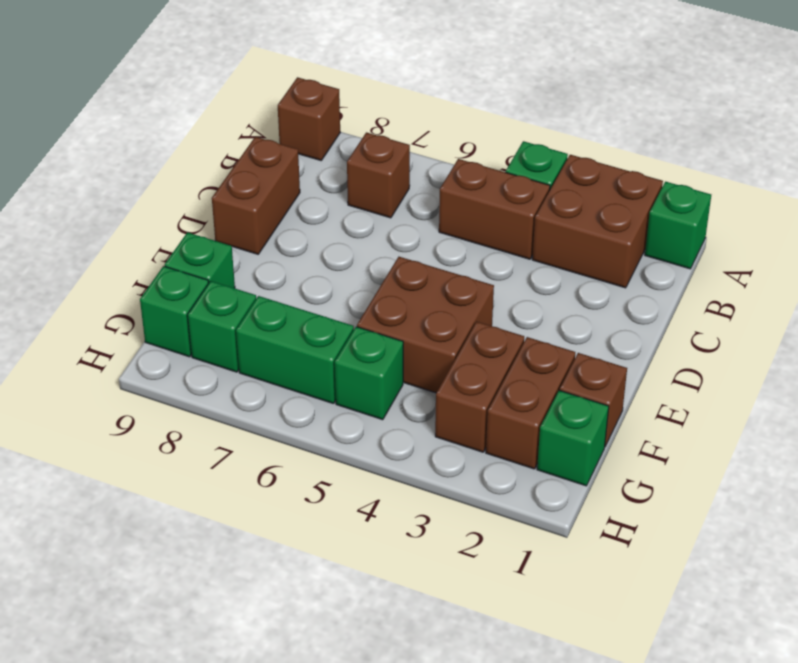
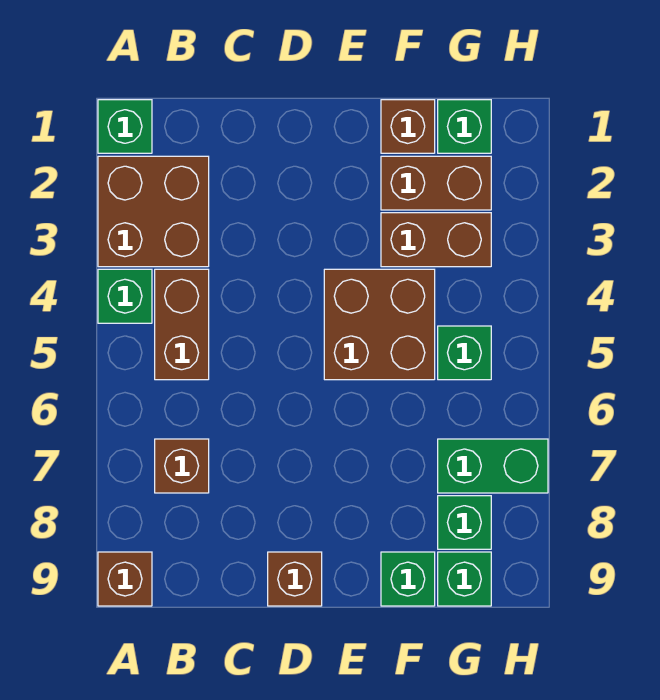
brown 1x2 brick [212,137,300,254] -> brown 1x1 brick [268,552,322,606]
green 1x2 brick [236,296,354,404] -> green 1x2 brick turned to [438,439,548,493]

